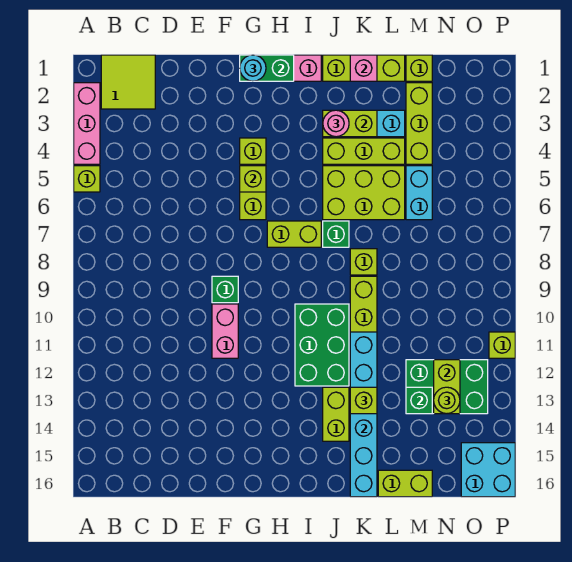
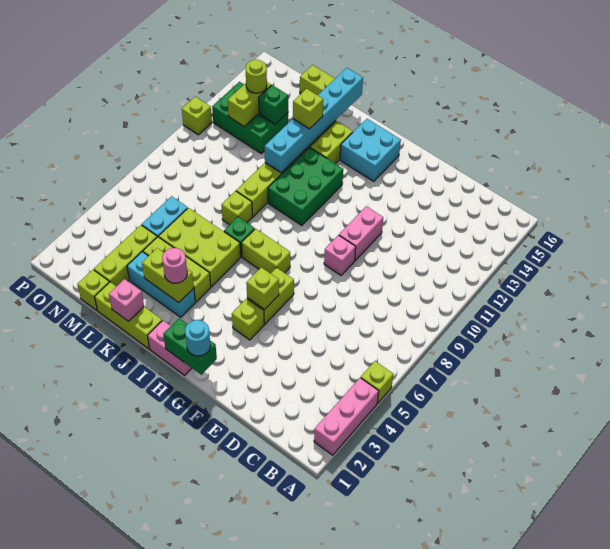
lime 2x2 tile [101,55,155,109] -> none
green 1x1 brick [212,276,238,303] -> pink 1x1 brick [324,235,356,275]
cyan 2x2 brick [461,443,515,497] -> cyan 2x2 brick moved to [340,119,401,181]

